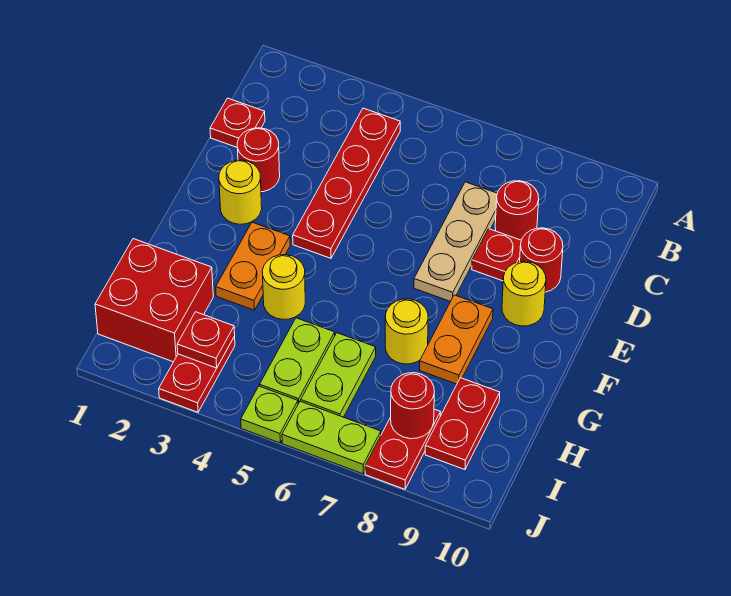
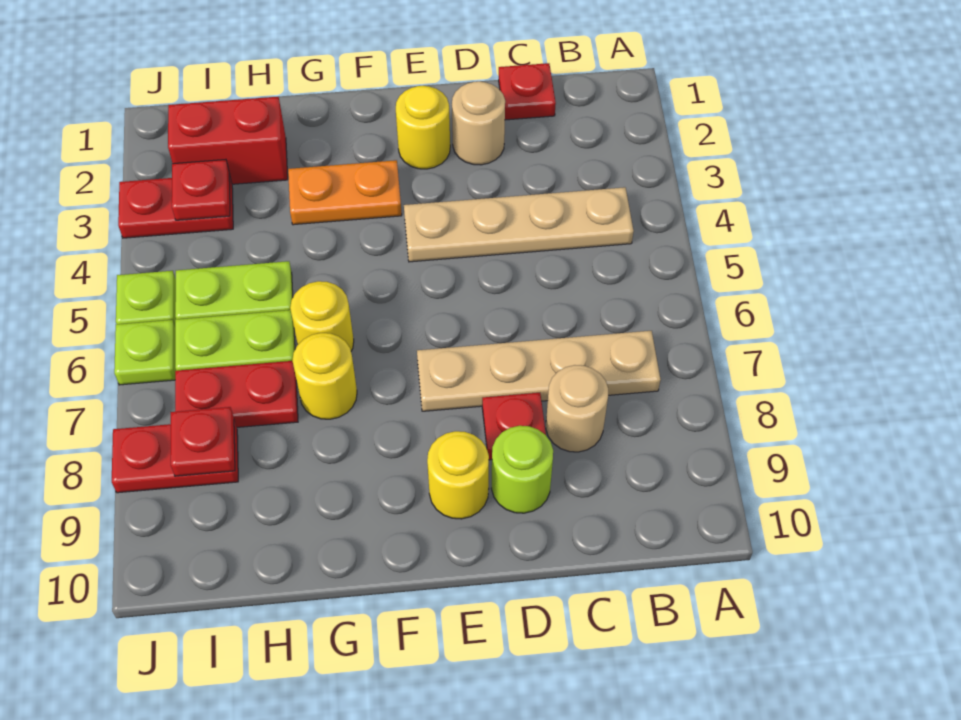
red 1x4 plate [293,108,400,258] -> tan 1x4 plate [404,187,634,262]
tan 1x3 plate [414,182,497,301] -> tan 1x4 plate [417,331,661,411]
red 1x1 round brick [495,181,539,240] -> tan 1x1 round brick [546,365,608,452]
red 1x1 round brick [237,128,280,192] -> tan 1x1 round brick [452,81,505,165]
red 1x1 round brick [520,228,563,292] -> lime 1x1 round brick [491,426,553,513]
orange 1x2 plate [420,295,493,384] -> none
yellow 1x1 round brick [262,255,305,319] -> yellow 1x1 round brick moved to [290,281,354,351]
red 2x2 brick [95,239,213,362] -> red 1x2 brick [168,97,288,184]
red 1x2 plate [425,378,500,470] -> red 1x2 plate moved to [175,361,298,427]
red 1x1 round brick [391,373,434,439] -> red 1x1 plate [171,407,235,476]
lime 1x2 plate [282,401,381,474] -> lime 1x1 plate [114,320,176,385]

